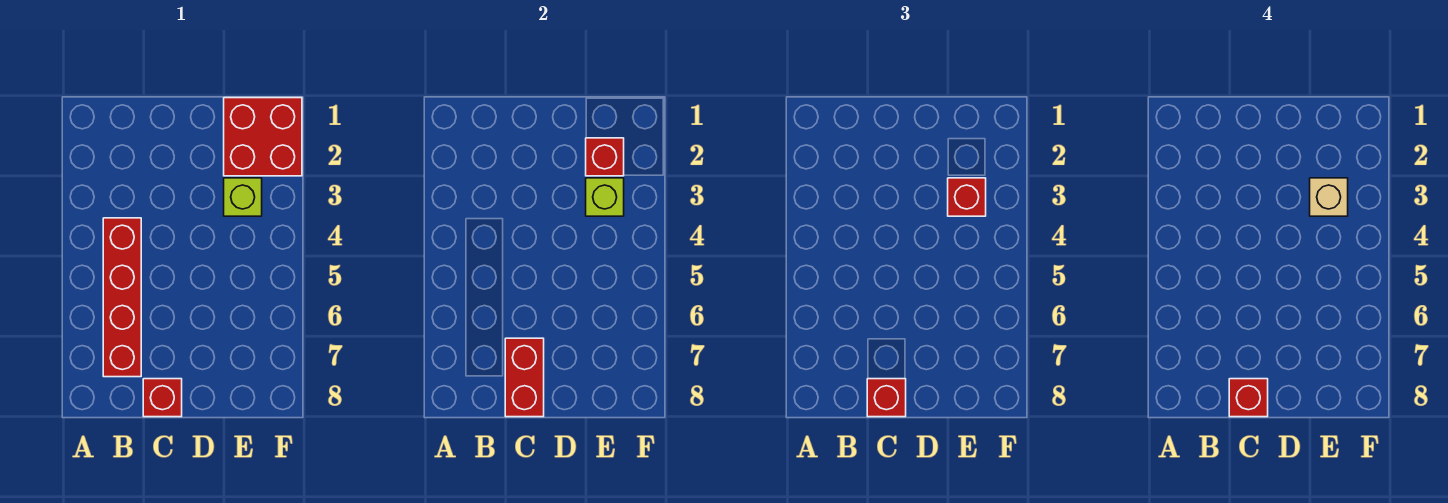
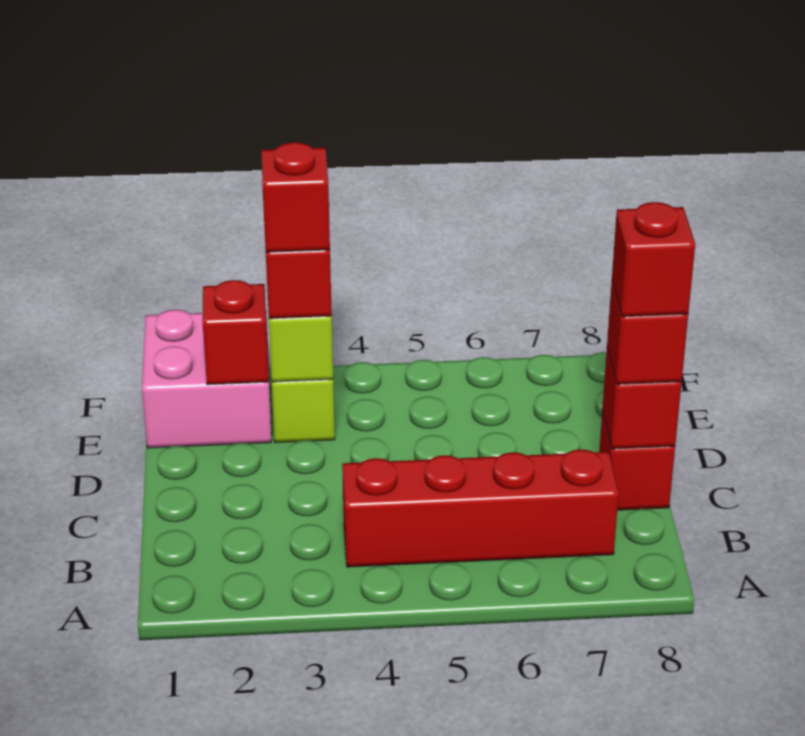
red 1x2 brick [505,338,544,417] -> red 1x1 brick [602,348,682,449]
red 2x2 brick [224,98,302,176] -> pink 2x2 brick [142,309,271,448]
tan 1x1 brick [1310,178,1348,216] -> red 1x1 brick [261,142,330,252]

